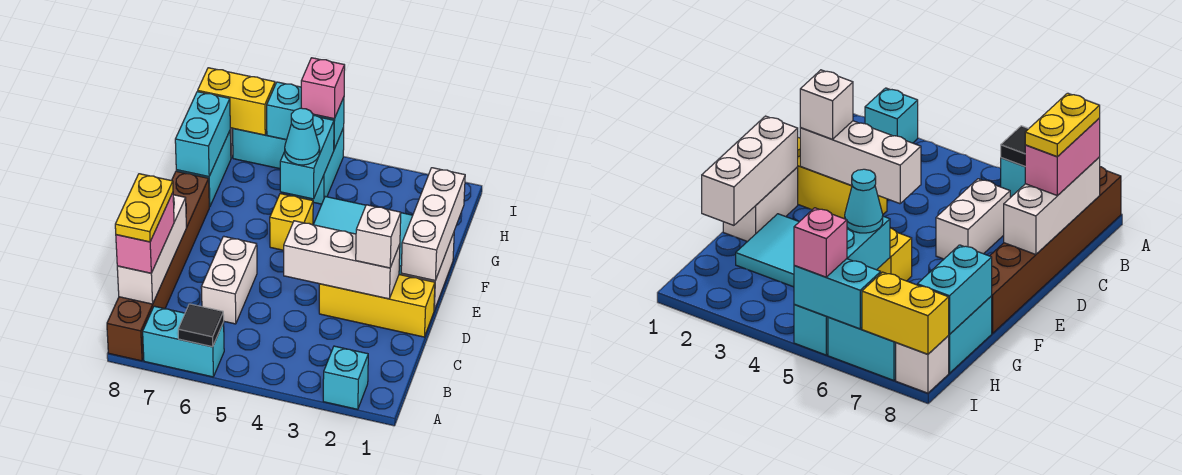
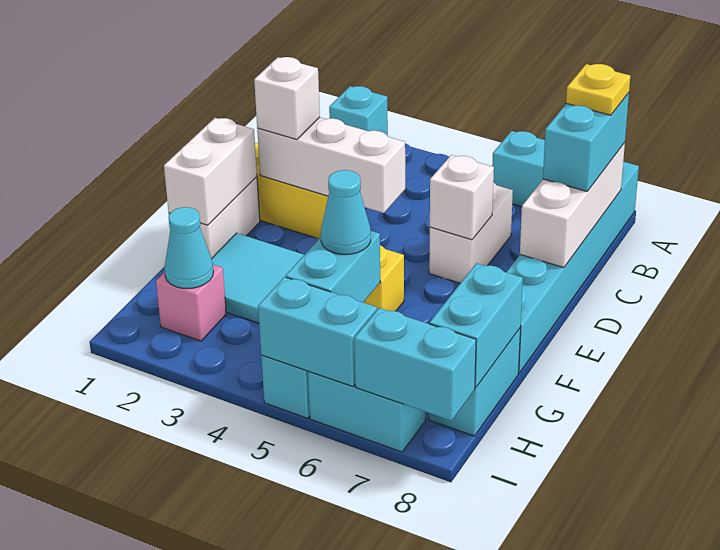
black 1x1 tile [178,304,224,347] -> none
brown 1x6 brick [107,171,209,361] -> cyan 1x6 brick [507,162,639,373]
pink 1x2 brick [116,193,174,273] -> cyan 1x2 brick [543,93,629,191]
yellow 1x2 plate [115,174,173,242] -> yellow 1x1 plate [566,64,630,115]
white 1x3 brick [401,168,465,281] -> white 1x2 brick [164,118,257,225]
none -> cyan 1x1 cone [164,207,213,288]
pink 1x1 brick [301,58,345,119] -> pink 1x1 brick moved to [156,265,226,341]
yellow 1x2 brick [198,68,275,135] -> cyan 1x2 brick [354,308,476,421]
white 1x1 brick [896,336,949,393] -> white 1x1 brick moved to [430,155,494,240]

